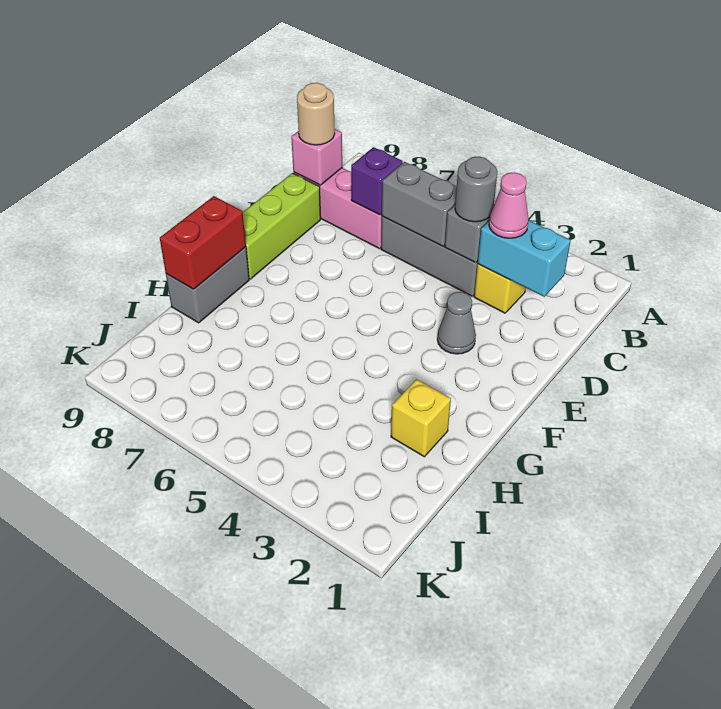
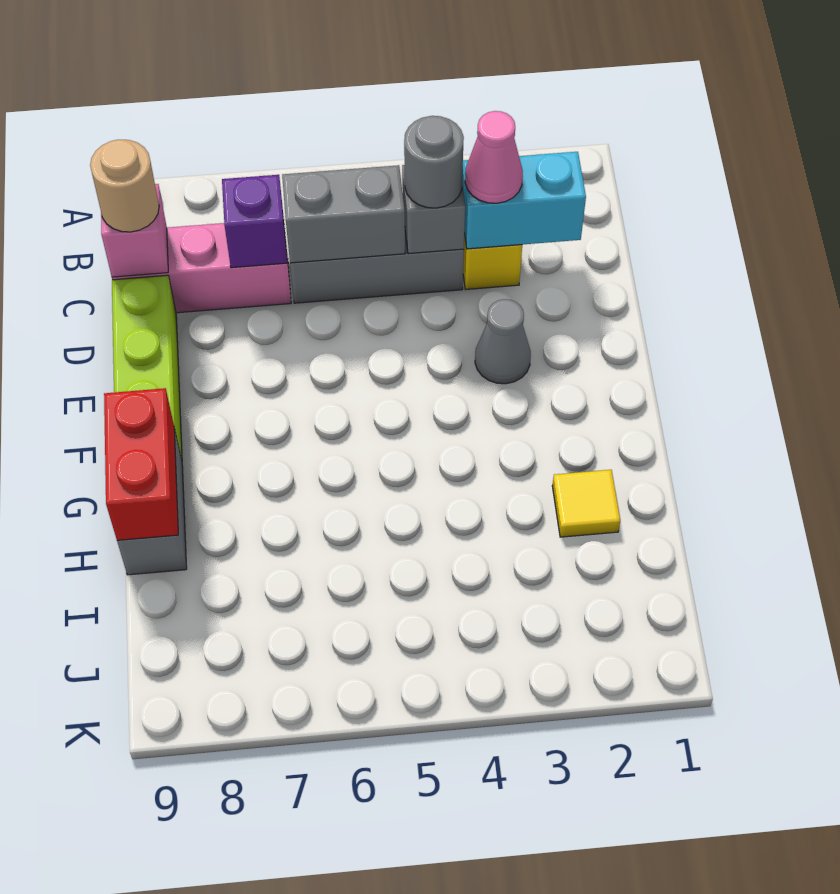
yellow 1x1 brick [391,379,451,457] -> yellow 1x1 tile [552,470,620,537]

